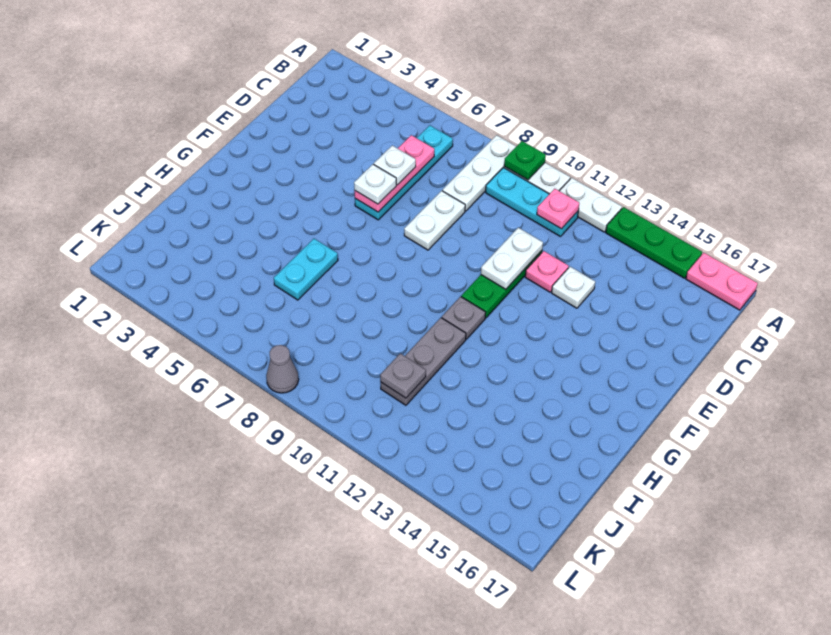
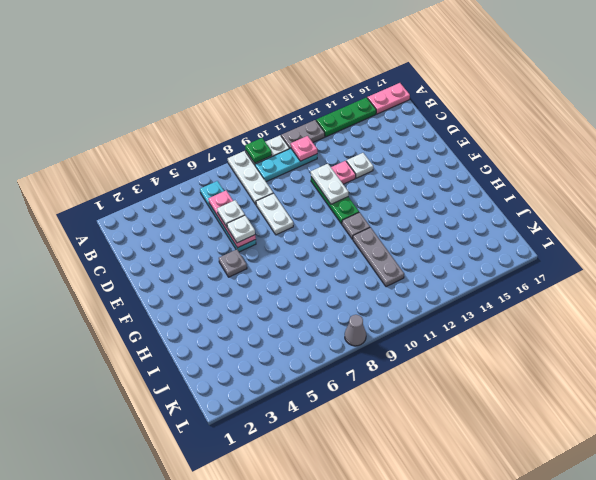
white 1x2 plate [560,178,622,232] -> grey 1x2 plate [281,120,325,148]
cyan 1x2 plate [274,239,338,300] -> none
grey 1x1 plate [380,353,426,398] -> grey 1x1 plate moved to [219,249,247,277]

